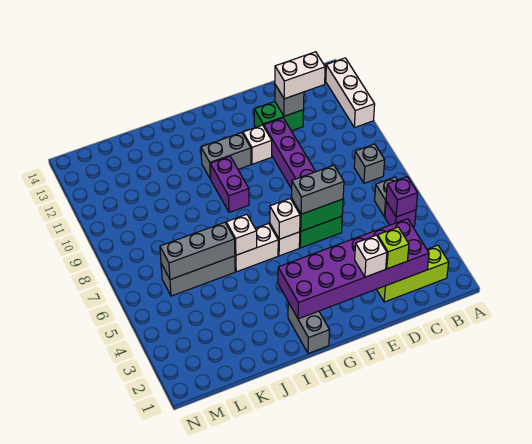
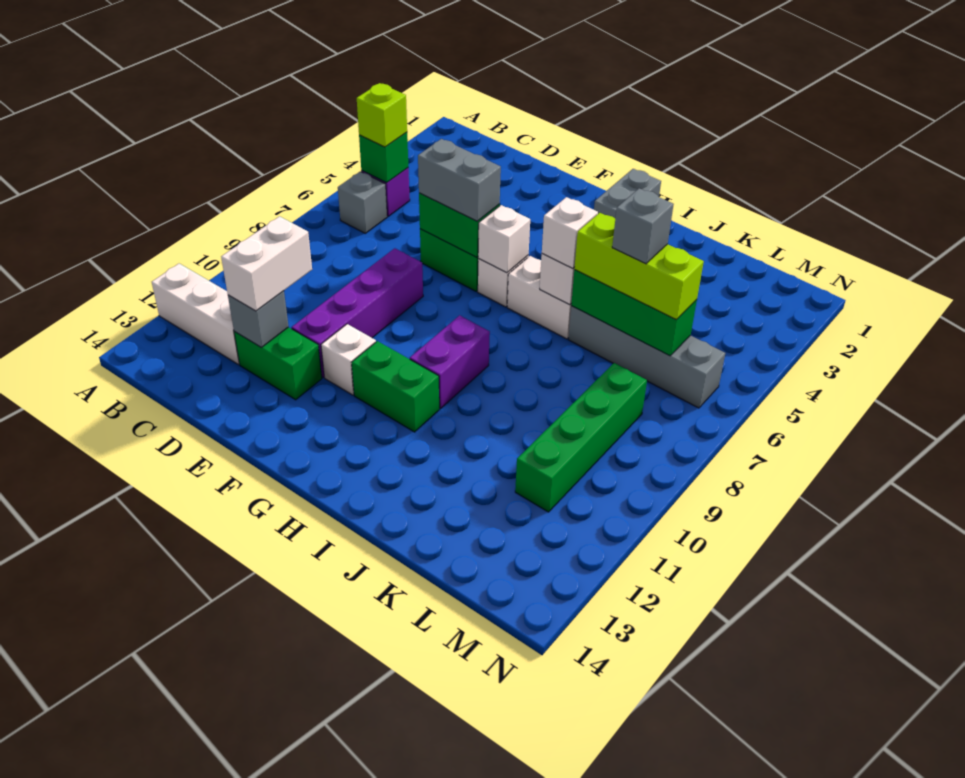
white 1x3 brick [326,58,375,128] -> white 1x3 brick turned to [152,264,239,365]
lime 1x3 brick [377,245,449,302] -> lime 1x3 brick moved to [574,213,704,320]
purple 1x1 brick [386,177,418,217] -> green 1x1 brick [359,132,408,183]
grey 1x1 brick [354,144,385,183] -> grey 1x1 brick moved to [612,188,674,264]
purple 2x6 brick [278,219,429,319] -> none
white 1x2 brick [275,52,325,99] -> white 1x2 brick turned to [221,216,312,311]
lime 1x1 brick [378,227,409,269] -> lime 1x1 brick moved to [357,83,407,147]
white 1x1 brick [355,235,387,277] -> white 1x1 brick moved to [542,197,598,268]
grey 1x2 brick [201,133,251,179] -> green 1x2 brick [352,341,439,432]
grey 1x3 brick [161,256,235,296] -> grey 1x4 brick [568,306,725,408]
grey 1x3 brick [160,222,235,280] -> green 1x3 brick [571,270,697,356]
none -> green 1x4 brick [515,363,647,512]

